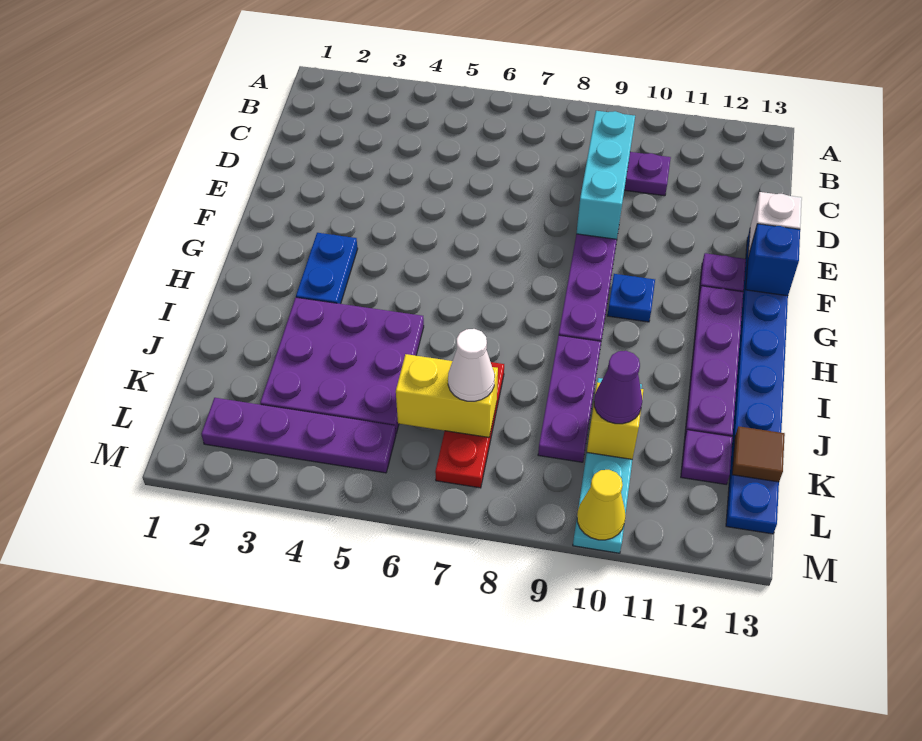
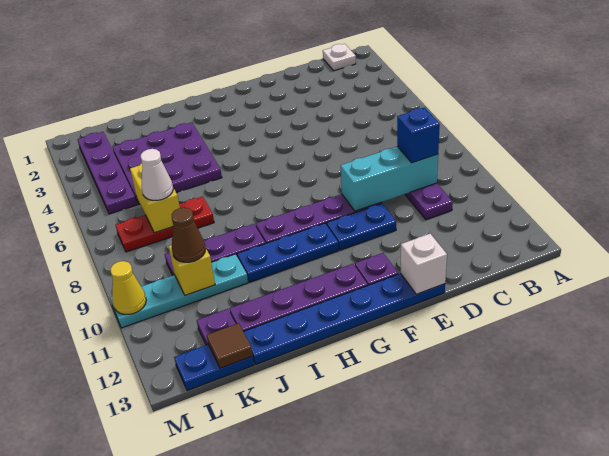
none -> white 1x1 plate [323,44,356,71]
blue 1x1 brick [746,224,800,296] -> blue 1x1 brick moved to [397,107,440,163]
blue 1x2 plate [296,233,358,304] -> blue 1x2 plate moved to [327,203,396,250]
blue 1x1 plate [607,274,655,322] -> blue 1x3 plate [237,223,339,282]
purple 1x1 cone [594,351,642,424] -> brown 1x1 cone [172,208,206,262]

